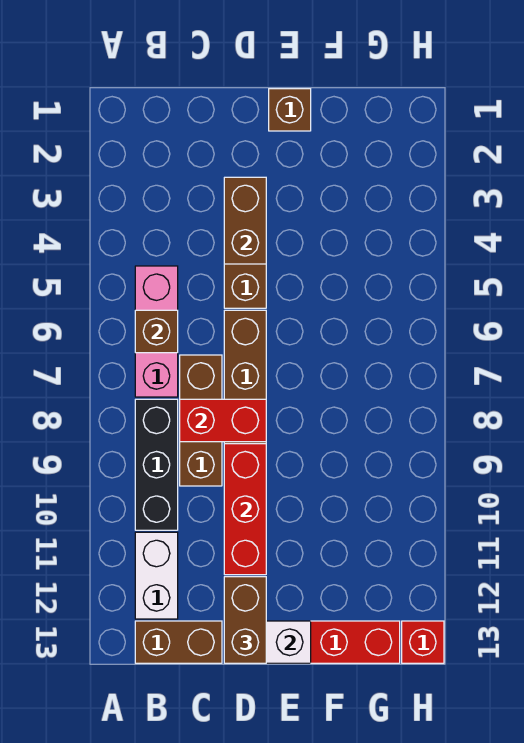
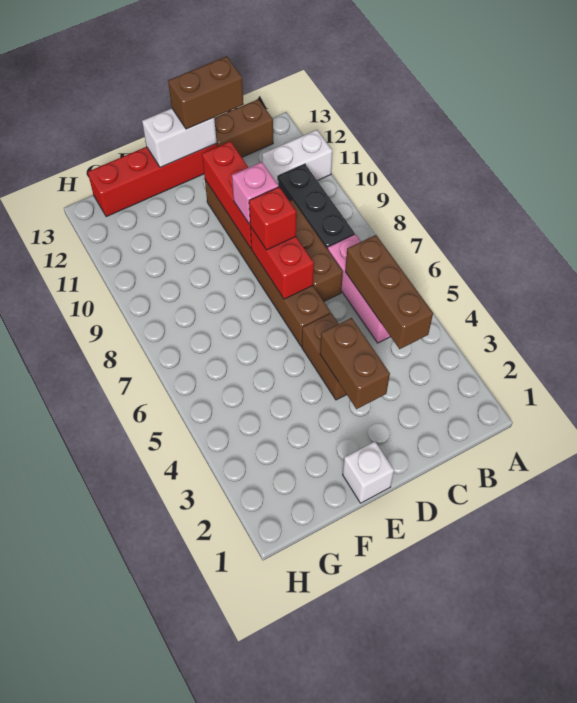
brown 1x1 brick [135,310,178,353] -> brown 1x3 brick [345,235,433,349]
white 1x2 brick [135,532,178,619] -> white 1x2 brick turned to [262,130,332,184]
red 1x2 brick [180,399,266,442] -> red 1x2 brick turned to [250,226,314,299]
none -> pink 1x1 brick [232,162,279,224]
brown 1x2 brick [224,577,266,663] -> brown 1x2 brick turned to [168,56,244,129]
brown 1x1 brick [269,89,311,131] -> white 1x1 brick [343,442,394,503]
red 1x1 brick [402,621,444,663] -> red 1x1 brick moved to [249,187,296,250]

